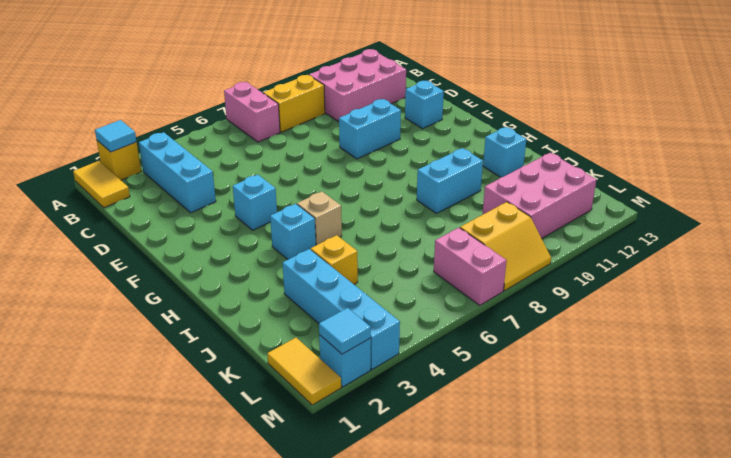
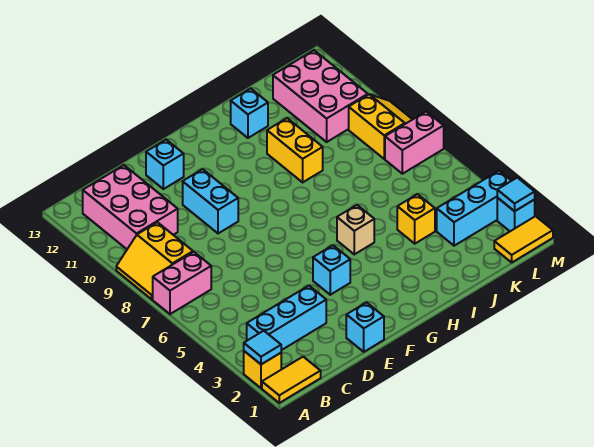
cyan 1x1 brick [270,204,316,259] -> cyan 1x1 brick moved to [346,302,384,352]
cyan 1x2 brick [417,148,483,213] -> yellow 1x2 brick [267,118,323,182]
cyan 1x4 brick [283,249,400,369] -> cyan 1x3 brick [437,171,511,246]

